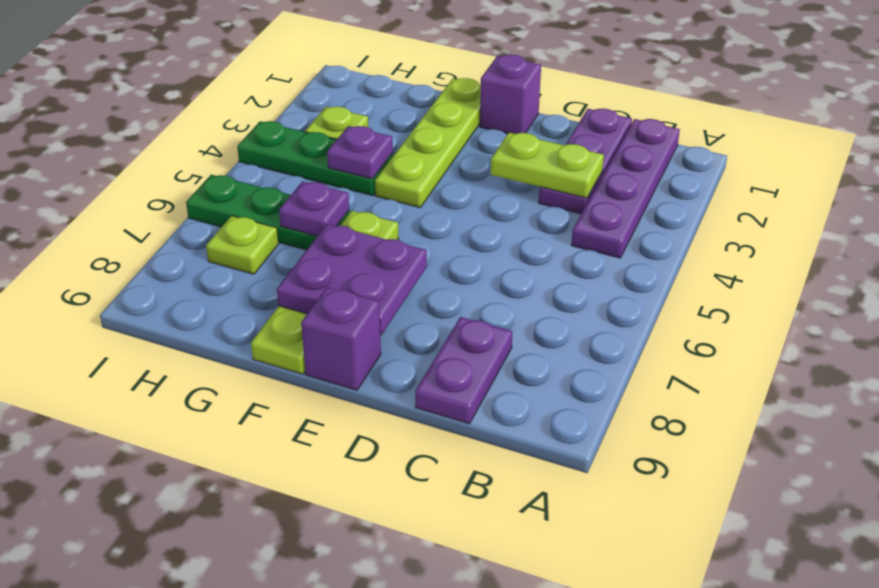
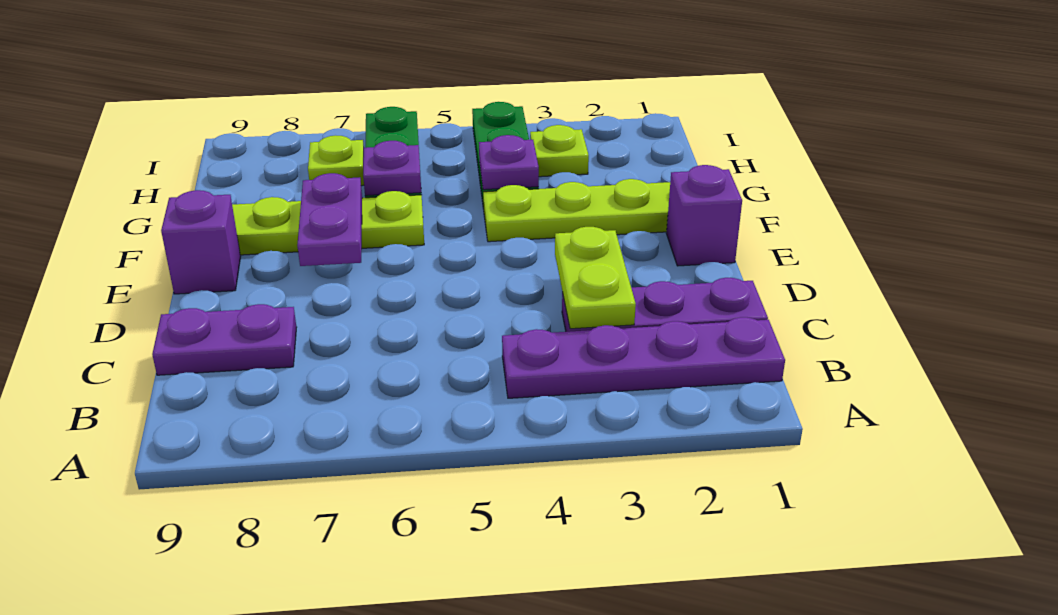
purple 2x2 plate [277,224,427,335] -> purple 1x2 plate [297,173,362,266]

